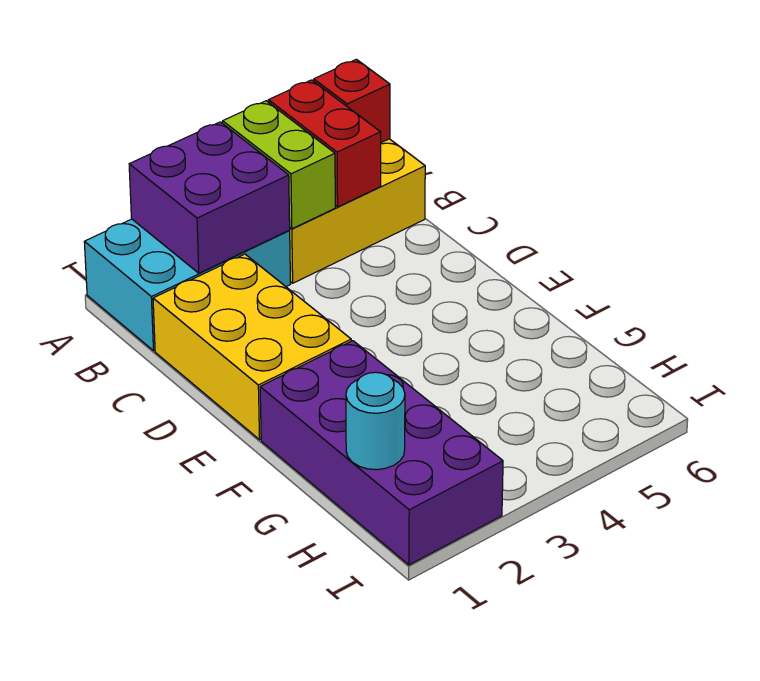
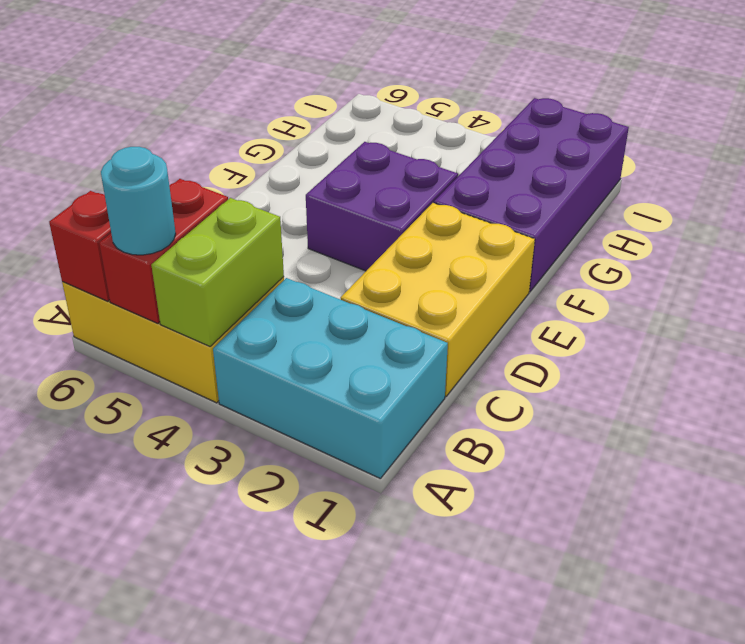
purple 2x2 brick [129,122,290,273] -> purple 2x2 brick moved to [306,142,458,271]
cyan 1x1 round brick [346,372,405,470] -> cyan 1x1 round brick moved to [101,147,176,255]

